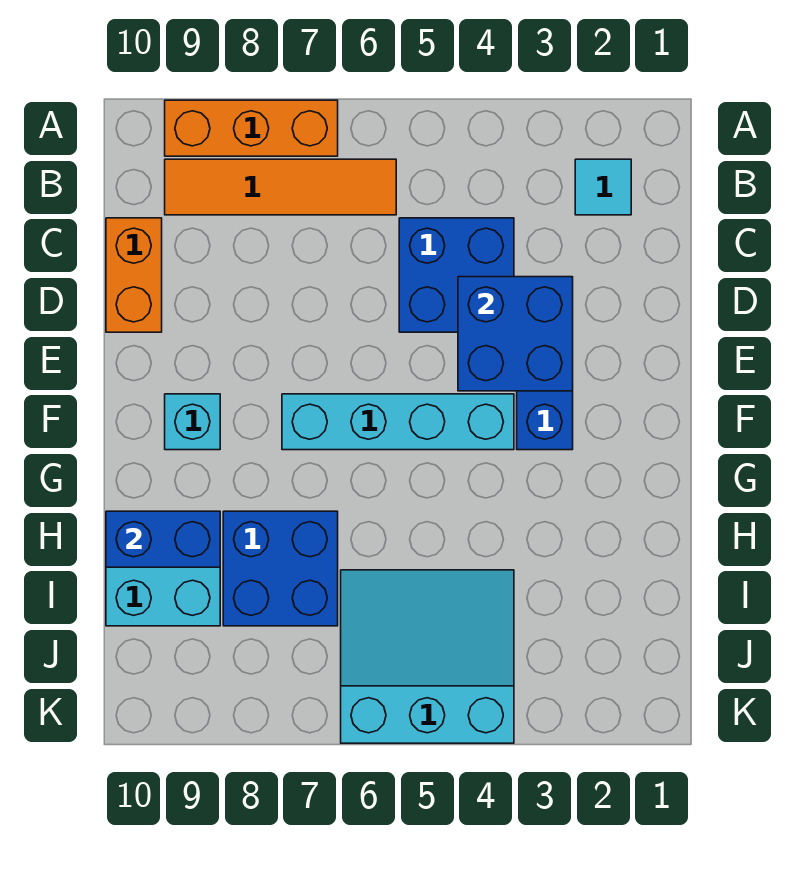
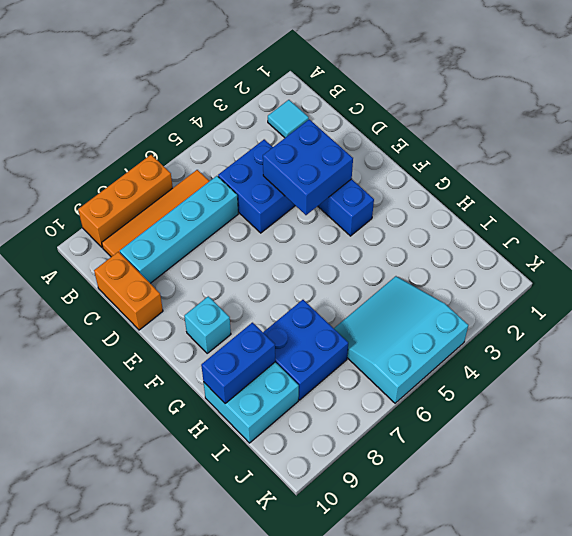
cyan 1x4 brick [282,394,514,450] -> cyan 1x4 brick moved to [120,176,238,283]

